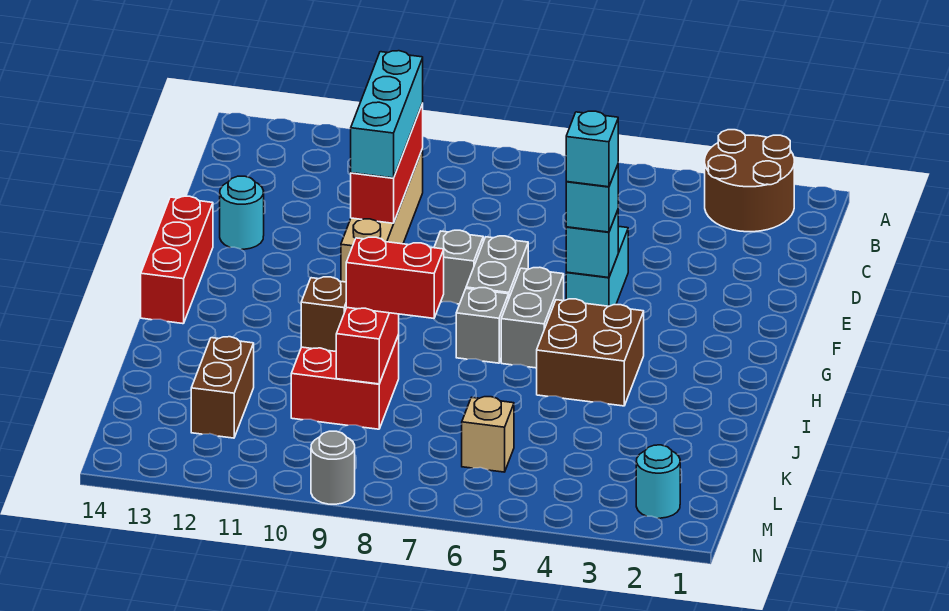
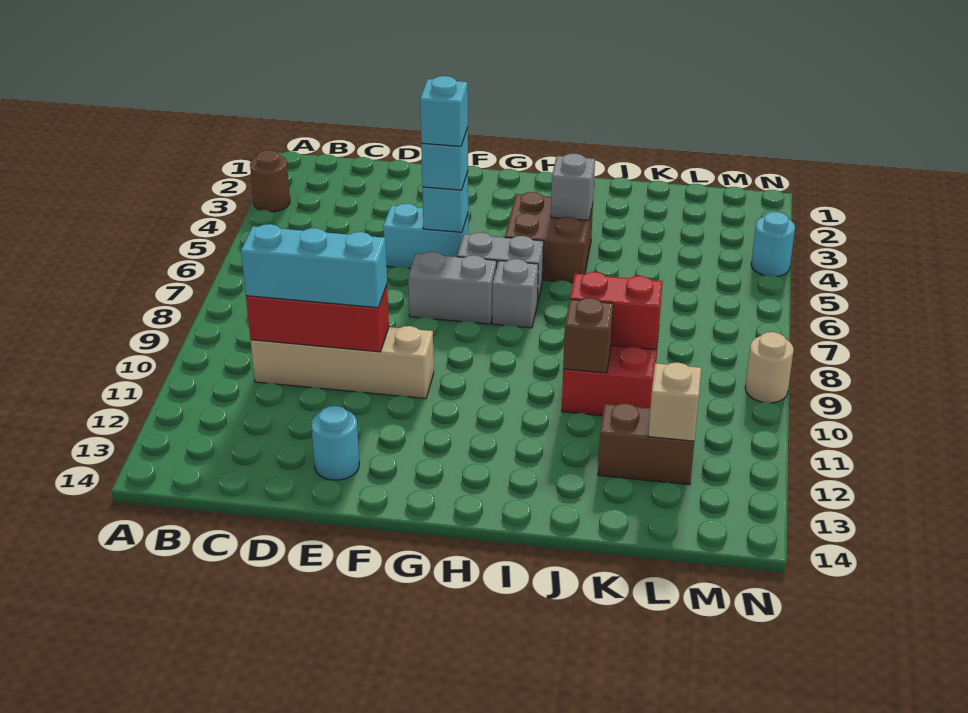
brown 2x2 round brick [705,130,794,232] -> brown 1x1 round brick [250,150,290,212]
grey 1x1 brick [434,230,483,304] -> grey 1x1 brick moved to [551,154,595,220]
red 1x3 brick [141,196,213,324] -> none
red 1x2 brick [346,237,444,318] -> none
tan 1x1 brick [462,397,514,472] -> tan 1x1 brick moved to [648,363,701,441]
cyan 1x1 round brick [636,445,680,518] -> cyan 1x1 round brick moved to [751,212,795,276]
grey 1x1 round brick [311,431,355,504] -> tan 1x1 round brick [745,332,794,403]

